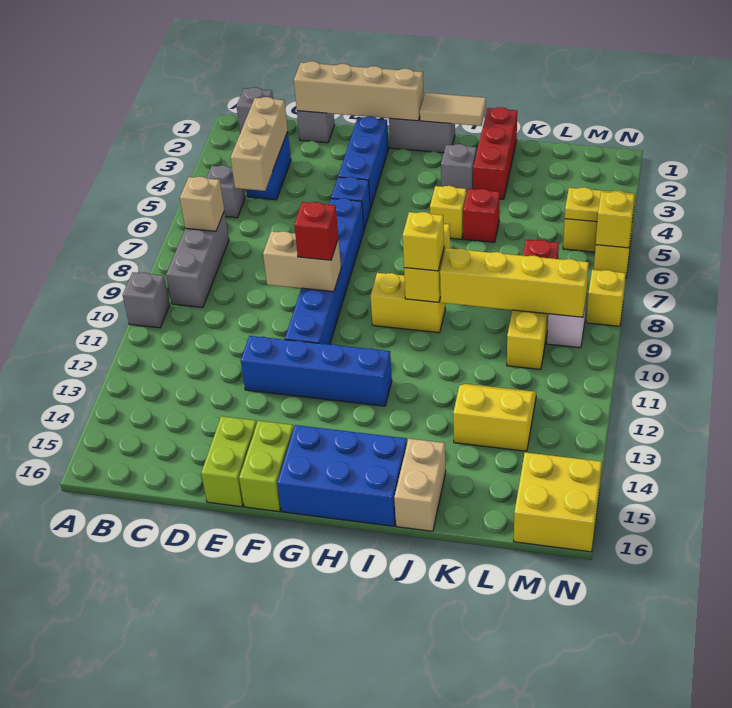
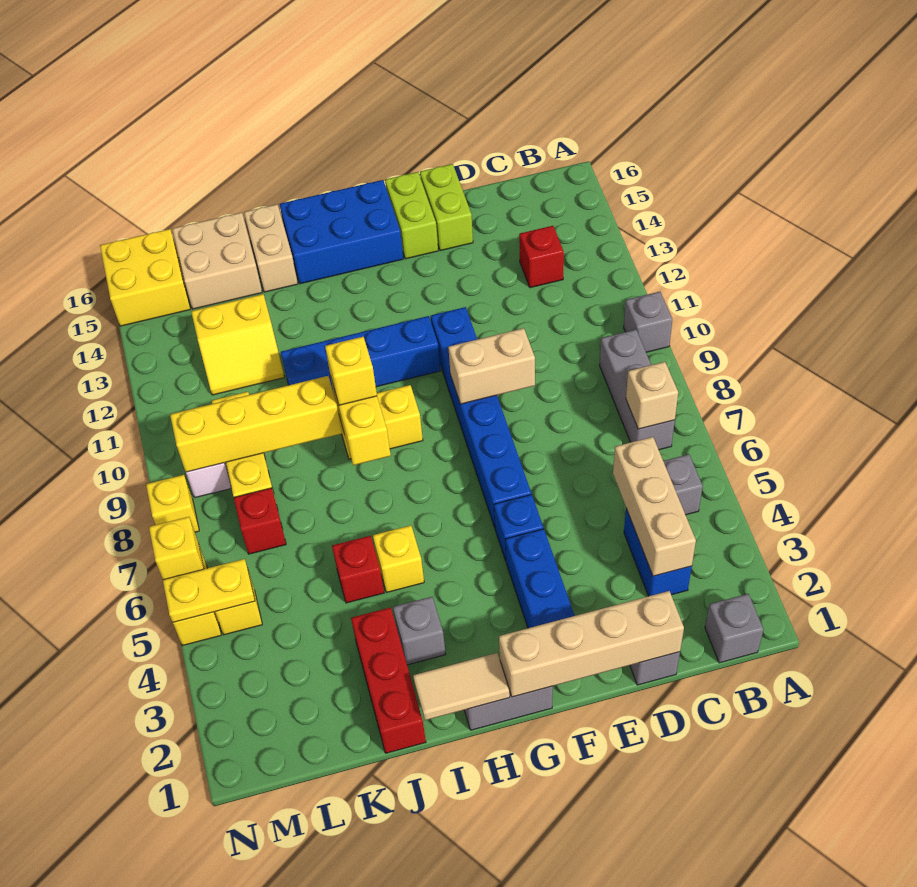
blue 1x4 brick [241,336,392,406] -> blue 1x4 brick moved to [281,316,440,393]
red 1x1 brick [294,202,338,260] -> red 1x1 brick moved to [519,226,564,288]
none -> tan 2x2 brick [172,212,262,309]

